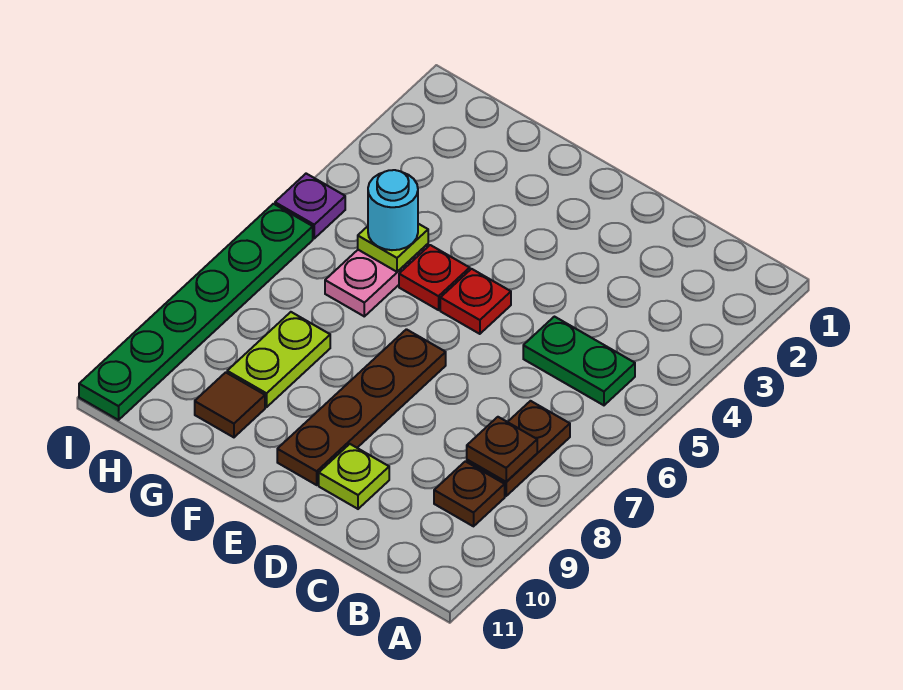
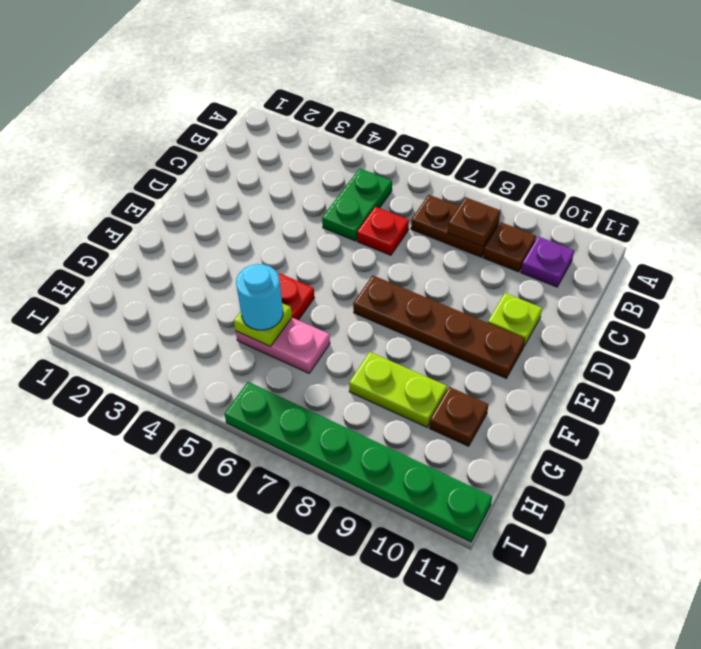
red 1x1 plate [440,269,511,334] -> red 1x1 plate moved to [357,207,409,255]
brown 1x1 tile [195,372,265,437] -> brown 1x1 plate [429,387,488,446]
purple 1x1 plate [275,174,345,238] -> purple 1x1 plate moved to [521,237,574,287]

